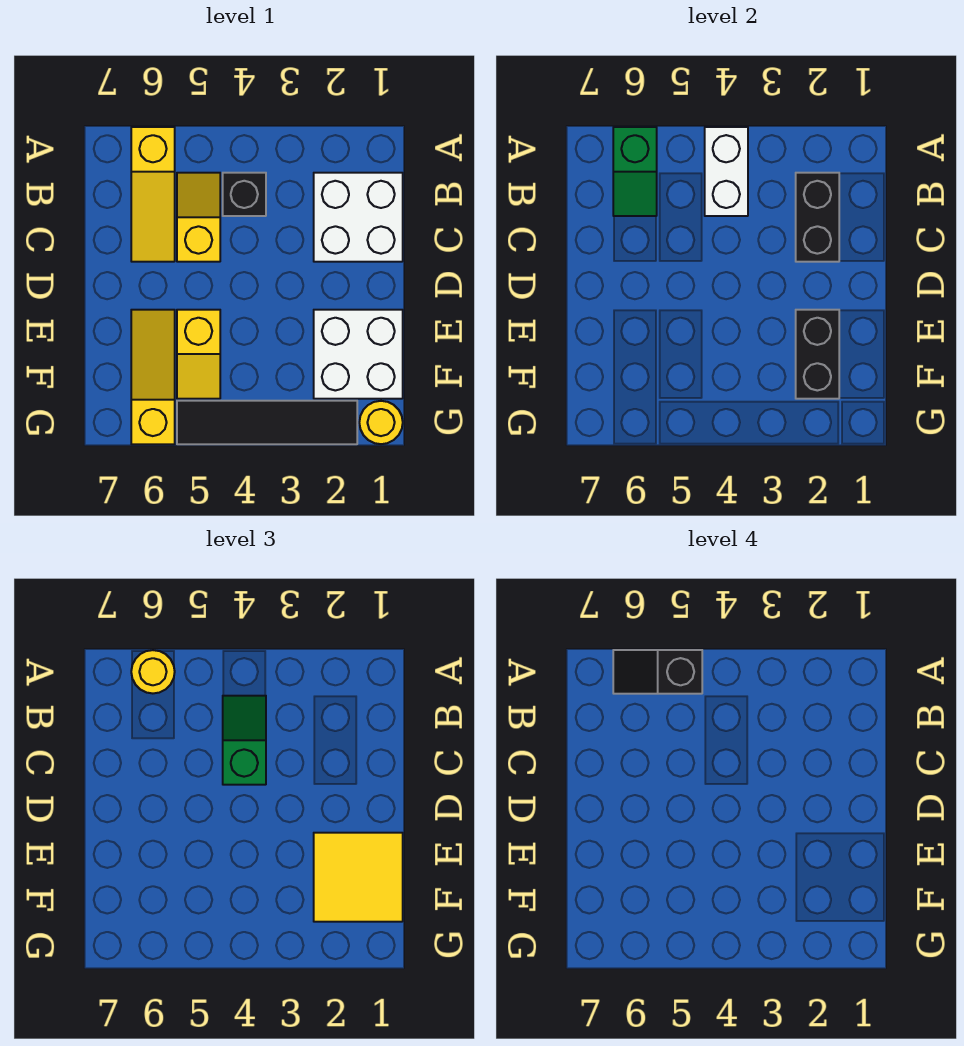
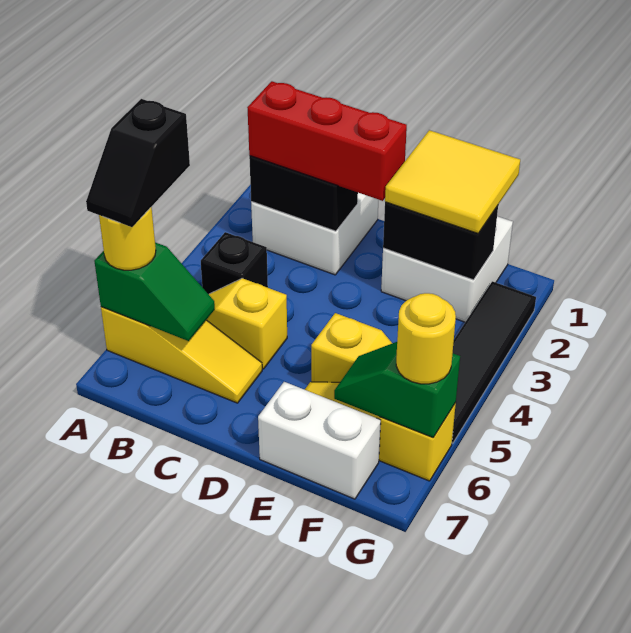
white 1x2 brick [705,127,748,216] -> white 1x2 brick moved to [258,382,381,499]
none -> red 1x3 brick [247,81,407,201]
green 1x2 slope [223,696,266,785] -> green 1x2 slope moved to [334,342,460,437]
yellow 1x1 round brick [359,401,403,444] -> yellow 1x1 round brick moved to [396,293,456,384]

